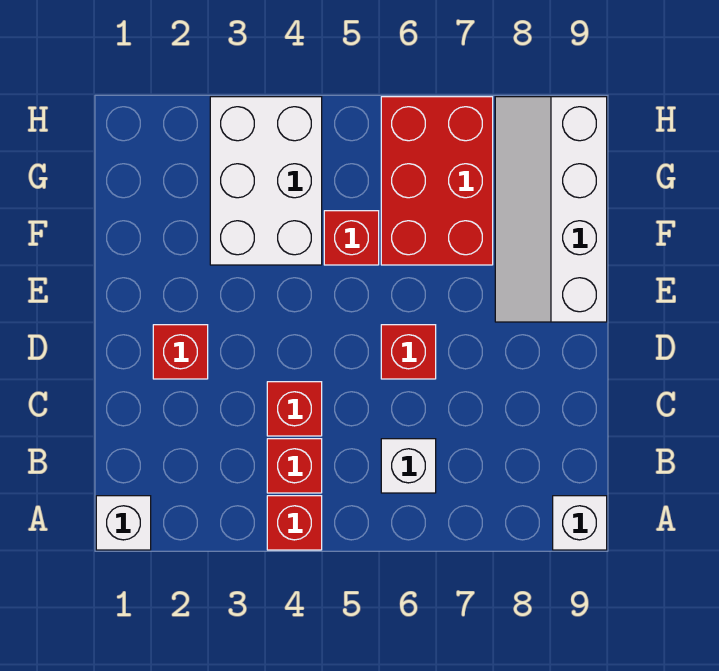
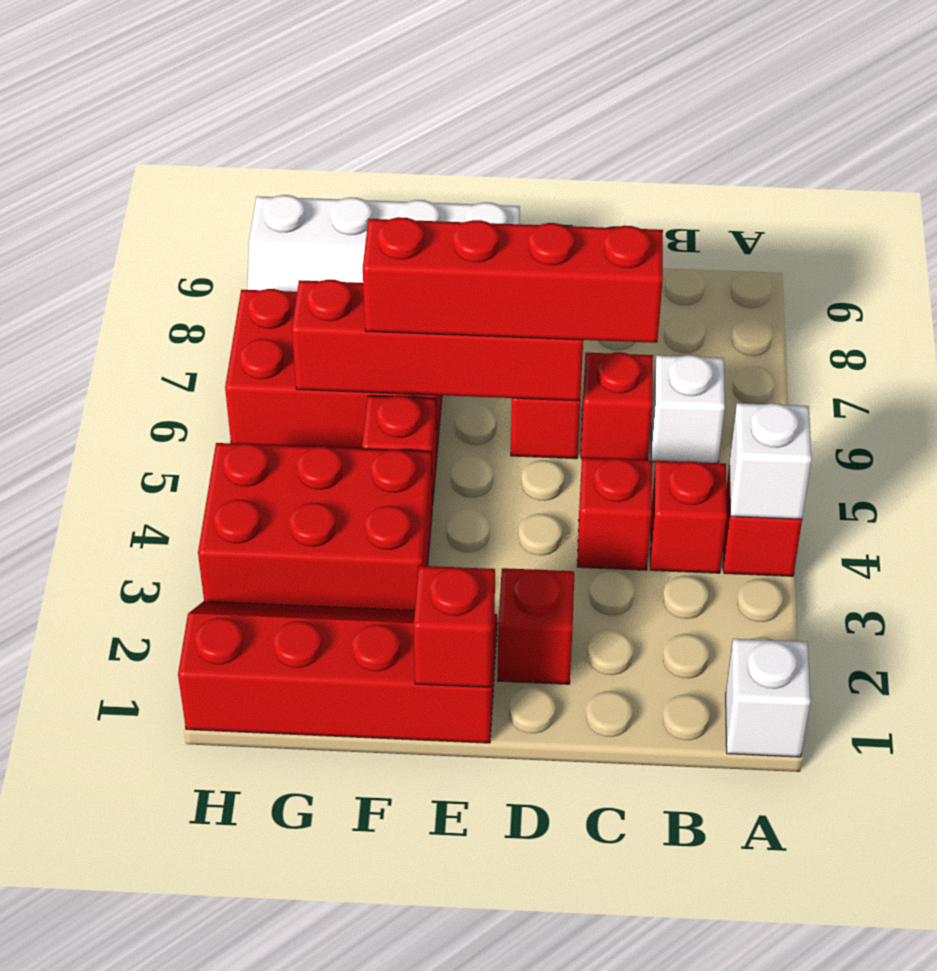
white 1x1 brick [553,496,607,550] -> white 1x1 brick moved to [729,403,812,519]
none -> red 1x1 brick [581,352,653,460]
none -> red 1x4 brick [363,217,663,343]
none -> red 1x4 brick [292,280,583,401]
none -> red 2x4 slope [178,601,497,743]
none -> red 1x1 brick [414,566,495,687]
white 2x3 brick [210,97,322,265] -> red 2x3 brick [198,443,432,610]

